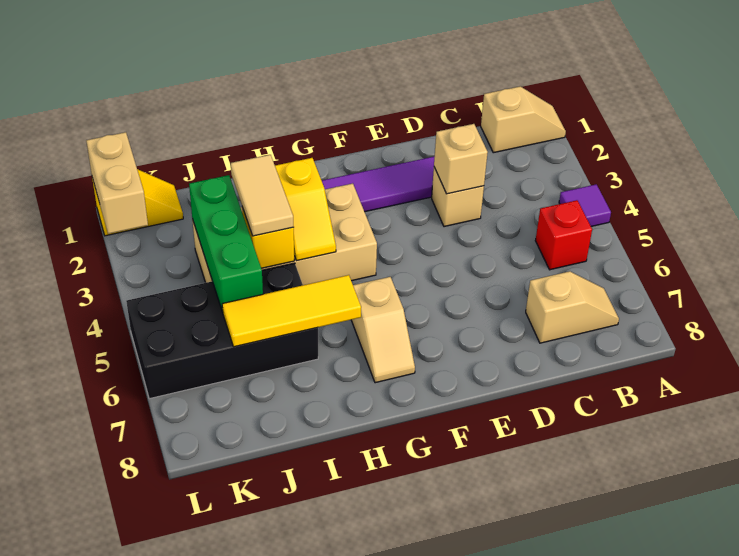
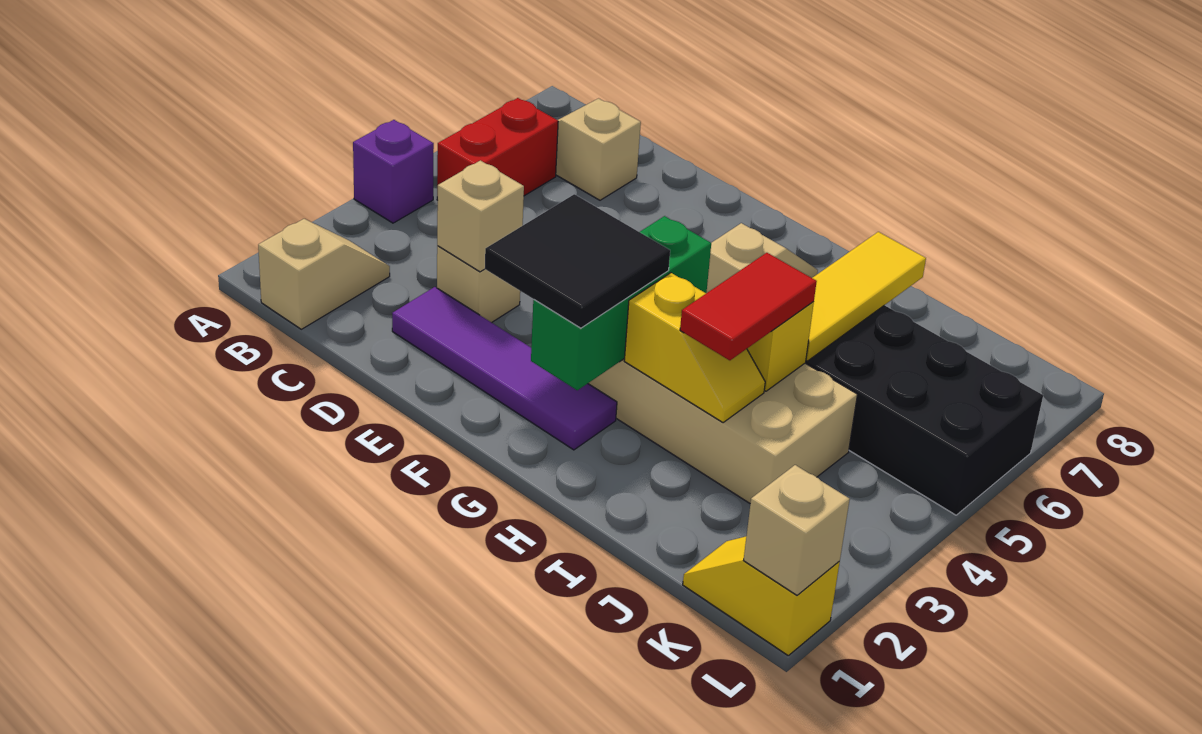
tan 1x2 slope [481,86,566,153] -> tan 1x2 slope turned to [258,219,390,329]
purple 1x1 tile [559,184,611,226] -> purple 1x1 brick [353,120,434,223]
red 1x1 brick [535,200,592,270] -> red 1x2 brick [437,98,558,200]
none -> black 2x2 tile [485,194,670,328]
yellow 1x2 slope [275,158,336,261] -> yellow 1x2 slope turned to [624,273,765,423]
yellow 1x3 tile [222,275,361,347] -> yellow 1x3 tile turned to [806,232,926,361]
tan 1x2 tile [231,155,294,236] -> red 1x2 tile [680,253,817,360]
green 1x3 brick [189,175,263,312] -> green 1x3 brick moved to [531,216,711,390]
tan 1x2 brick [86,132,148,234] -> tan 1x1 brick [744,465,850,595]

